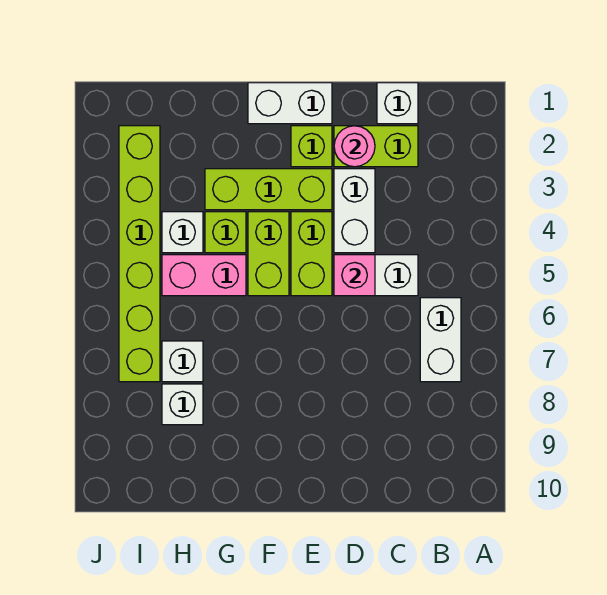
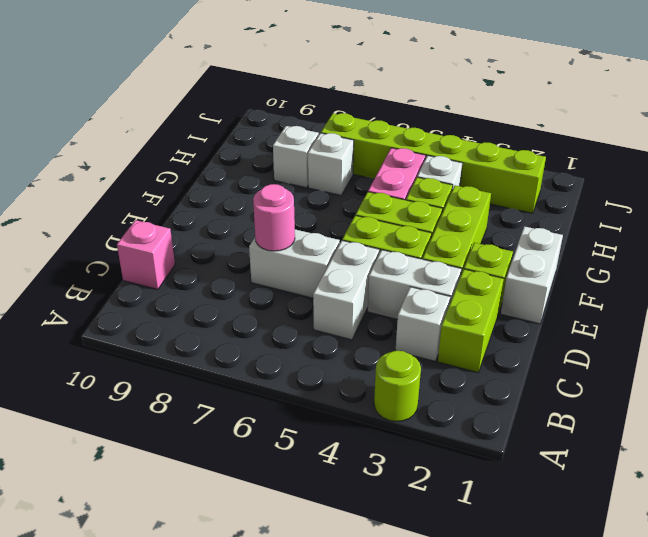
none -> lime 1x1 round brick [374,351,421,421]
white 1x2 brick [420,298,461,382] -> white 1x2 brick moved to [249,230,340,298]
white 1x1 brick [377,83,418,124] -> white 1x1 brick moved to [396,287,450,361]
pink 1x1 round brick [334,126,375,167] -> pink 1x1 round brick moved to [253,184,295,251]
pink 1x1 brick [334,255,375,296] -> pink 1x1 brick moved to [117,220,175,289]

